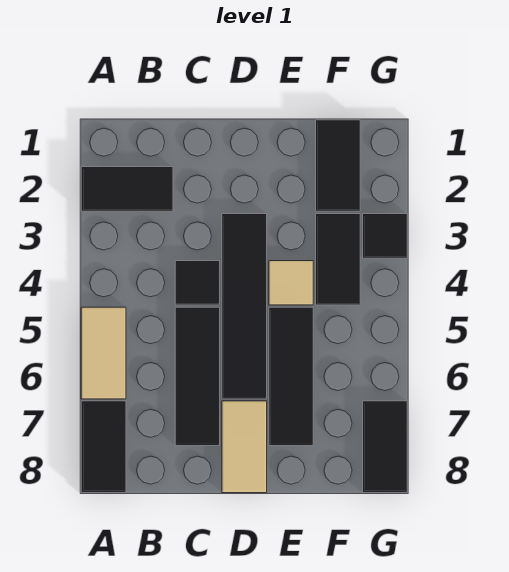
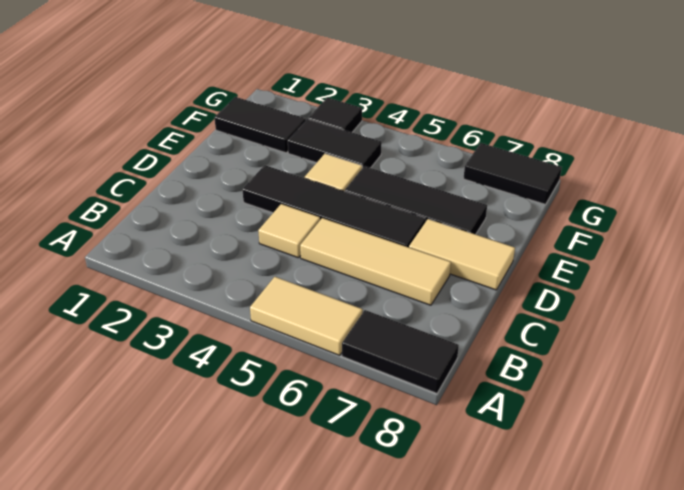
black 1x2 tile [81,167,173,211] -> none
black 1x1 tile [175,261,220,305] -> tan 1x1 tile [258,204,320,258]
black 1x3 tile [175,307,220,446] -> tan 1x3 tile [300,218,451,305]

